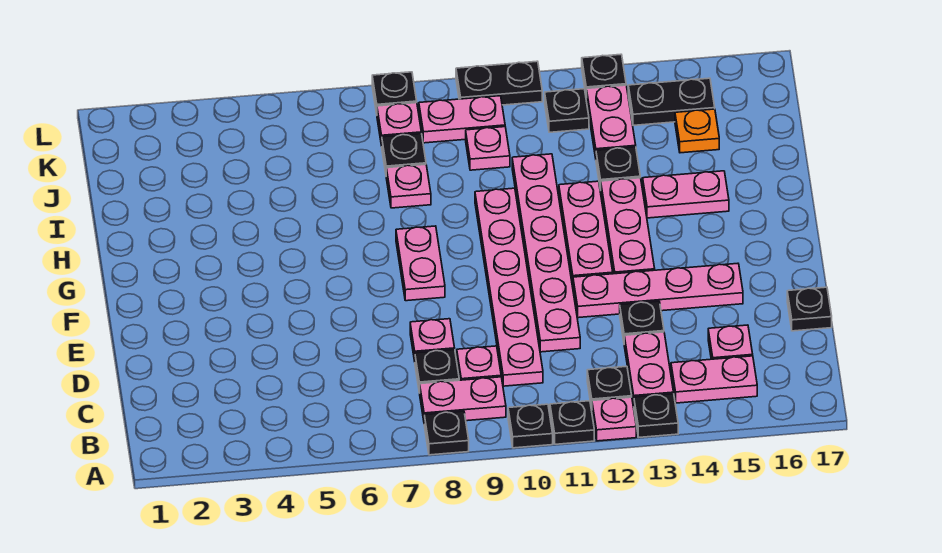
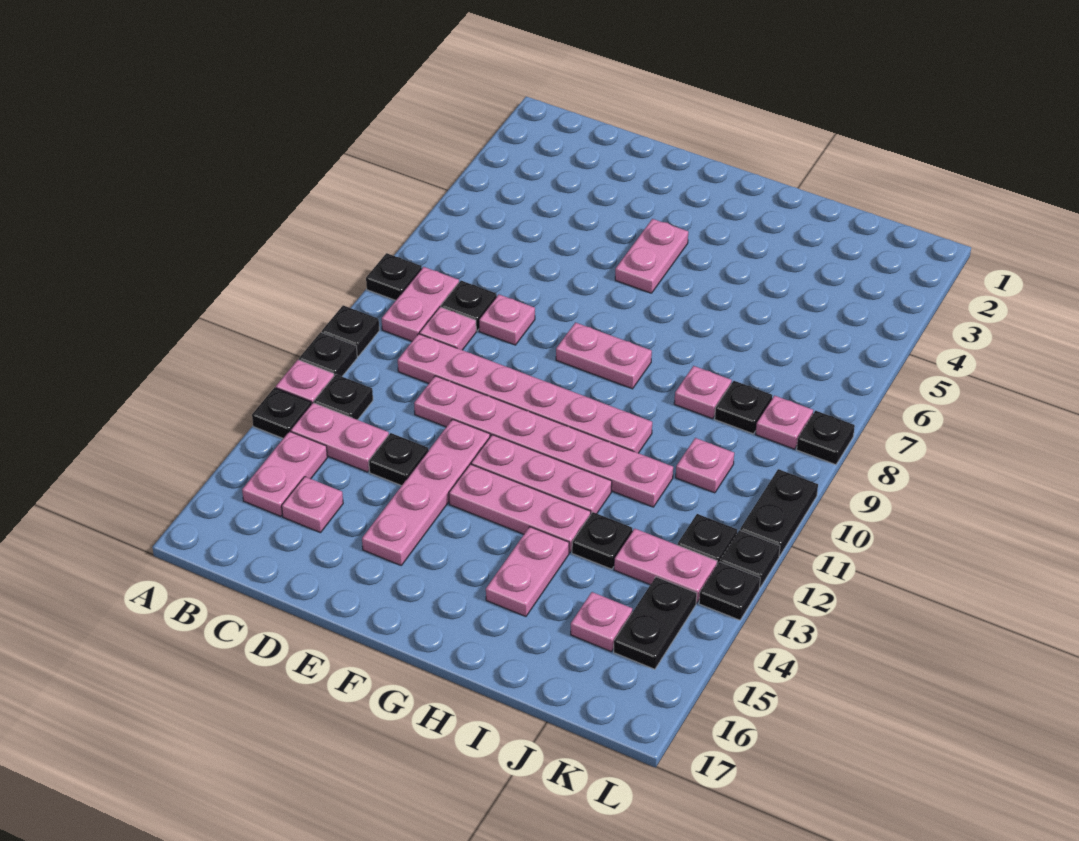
black 1x1 plate [787,287,832,331] -> black 1x1 plate moved to [720,530,780,588]
orange 1x1 plate [675,109,719,153] -> pink 1x1 plate [571,592,632,652]
pink 1x2 plate [419,96,505,143] -> pink 1x2 plate moved to [615,219,688,293]

